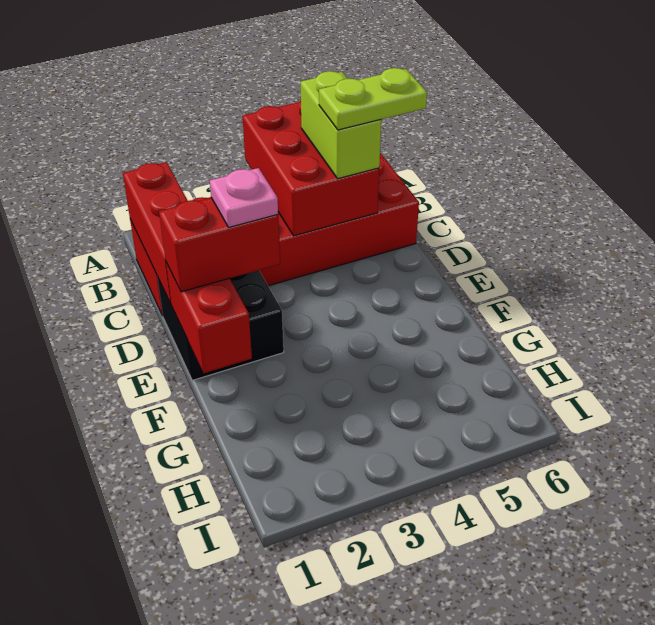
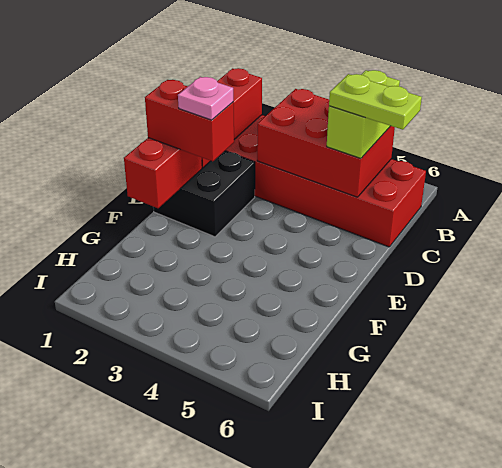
red 2x3 brick [242,100,379,236] -> red 2x3 brick turned to [257,89,395,197]

